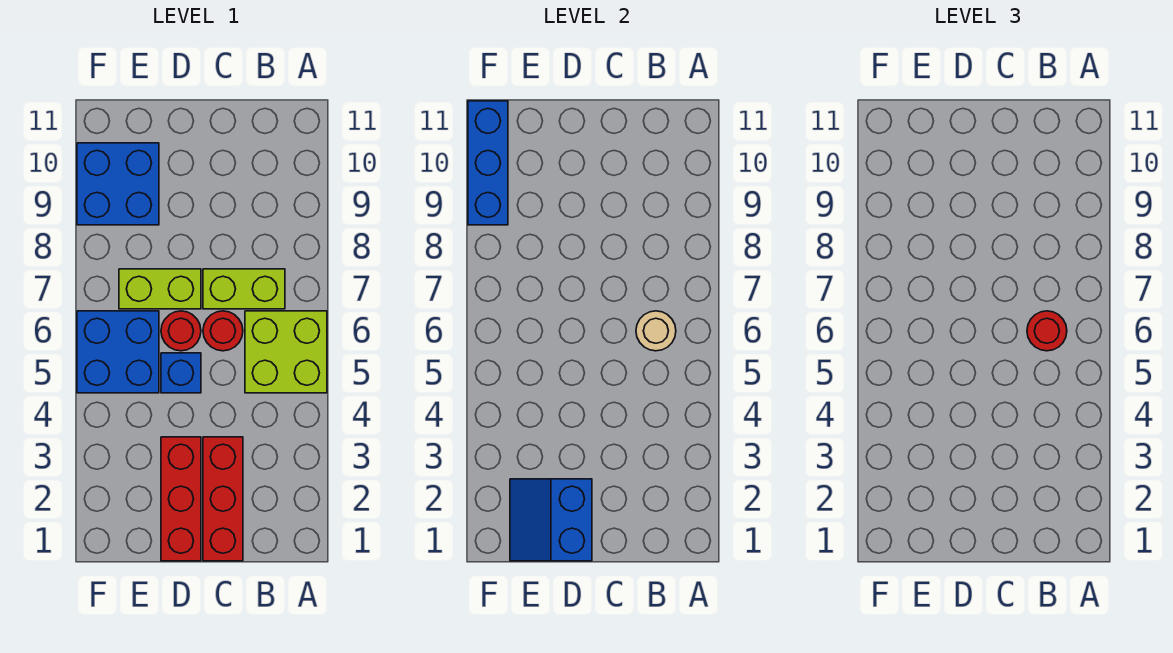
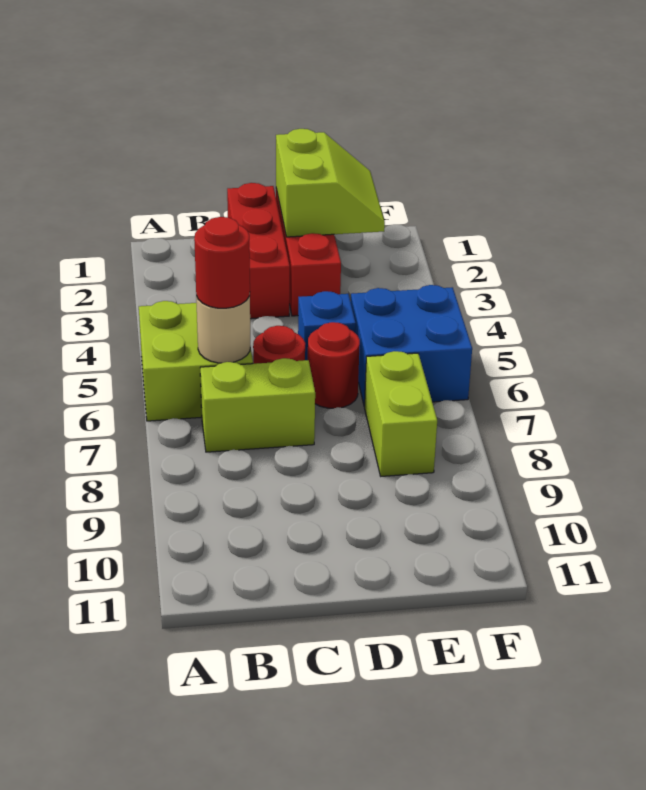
blue 2x2 slope [510,479,592,561] -> lime 2x2 slope [276,129,385,237]
lime 1x2 brick [119,269,201,309] -> lime 1x2 brick turned to [365,351,437,476]
blue 2x2 brick [77,143,159,225] -> none
blue 1x3 brick [468,101,508,225] -> none

